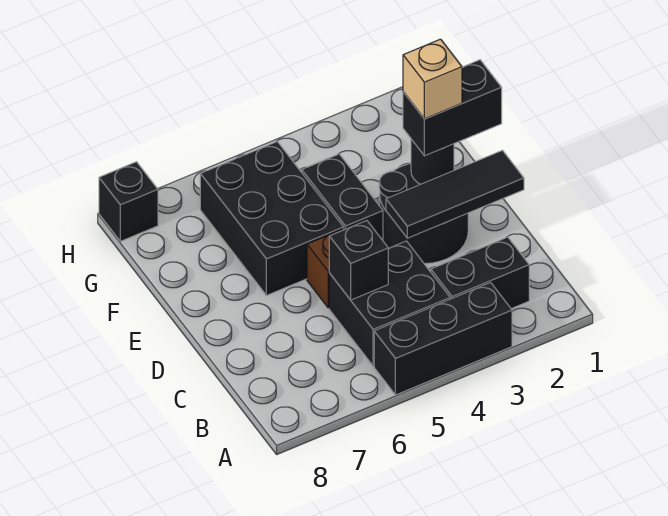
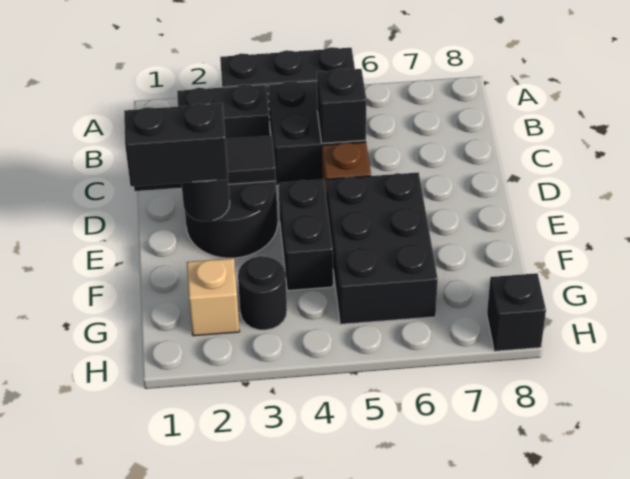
tan 1x1 brick [403,39,462,119] -> tan 1x1 brick moved to [187,258,240,336]
none -> black 1x1 round brick [238,256,287,330]

